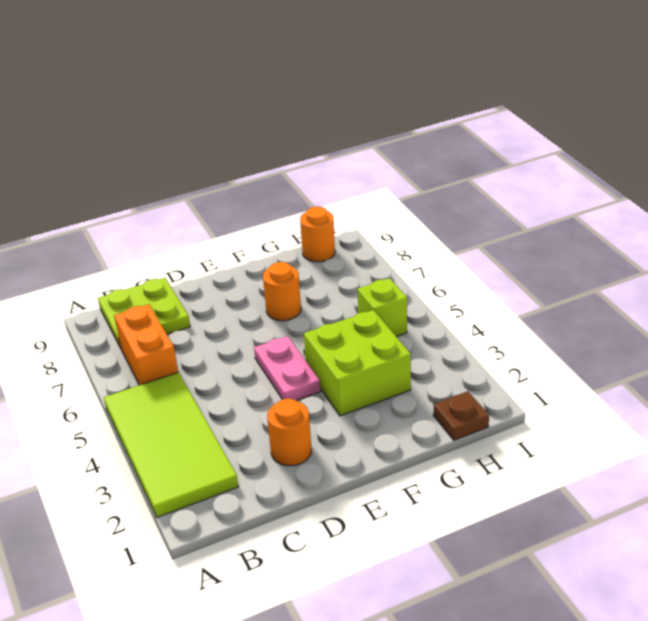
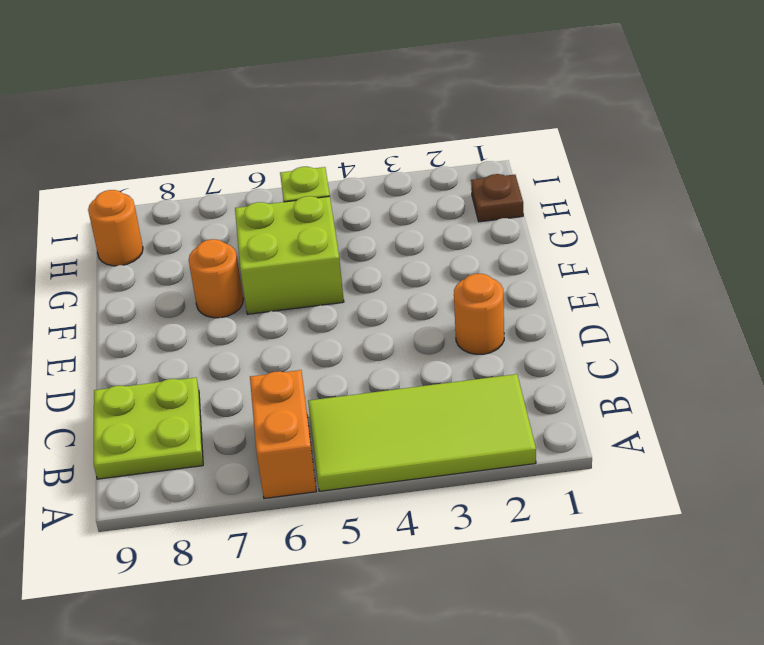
orange 1x2 brick [114,304,178,385] -> orange 1x2 brick turned to [250,370,316,498]
pink 1x2 plate [254,336,320,401] -> none
lime 2x2 brick [304,310,411,416] -> lime 2x2 brick moved to [235,196,344,314]

